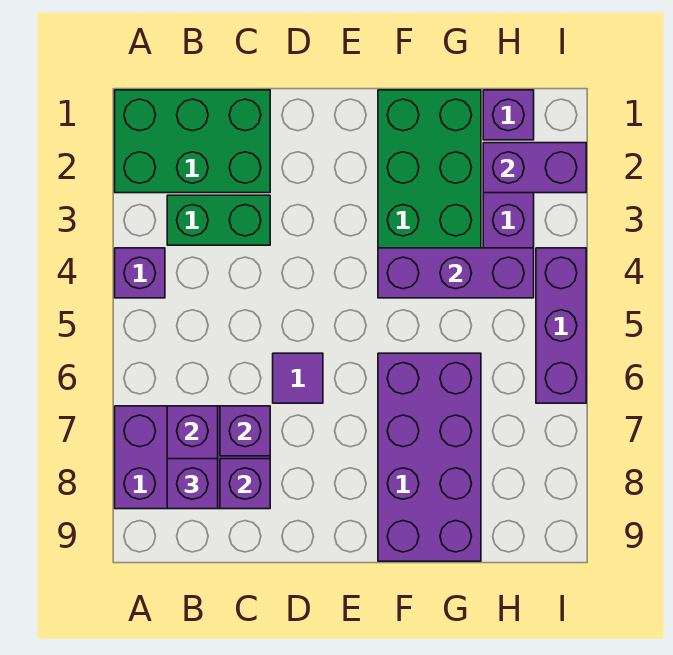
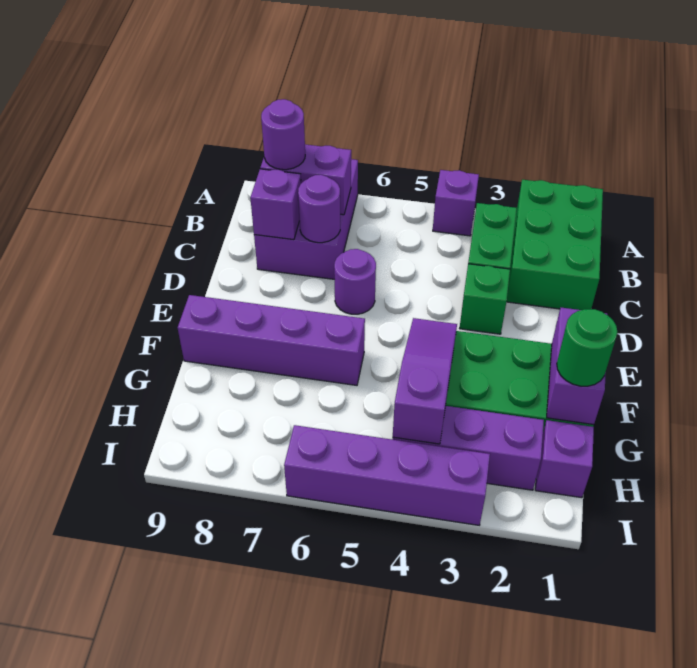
purple 1x1 brick [167,459,218,509] -> purple 1x1 round brick [261,99,305,170]
purple 1x1 brick [220,406,270,456] -> purple 1x1 round brick [298,175,340,243]
none -> green 1x1 brick [460,264,510,334]
purple 1x1 tile [273,353,323,403] -> purple 1x1 round brick [334,249,376,314]
purple 1x3 brick [378,248,534,298] -> purple 1x3 slope [393,318,457,444]
purple 2x4 brick [378,353,481,561] -> purple 1x4 brick [178,295,365,385]
none -> green 1x1 round brick [557,309,617,386]
purple 1x2 brick [483,143,586,193] -> purple 1x2 brick moved to [547,308,607,425]
purple 1x3 brick [536,248,586,403] -> purple 1x4 brick [284,425,490,525]

